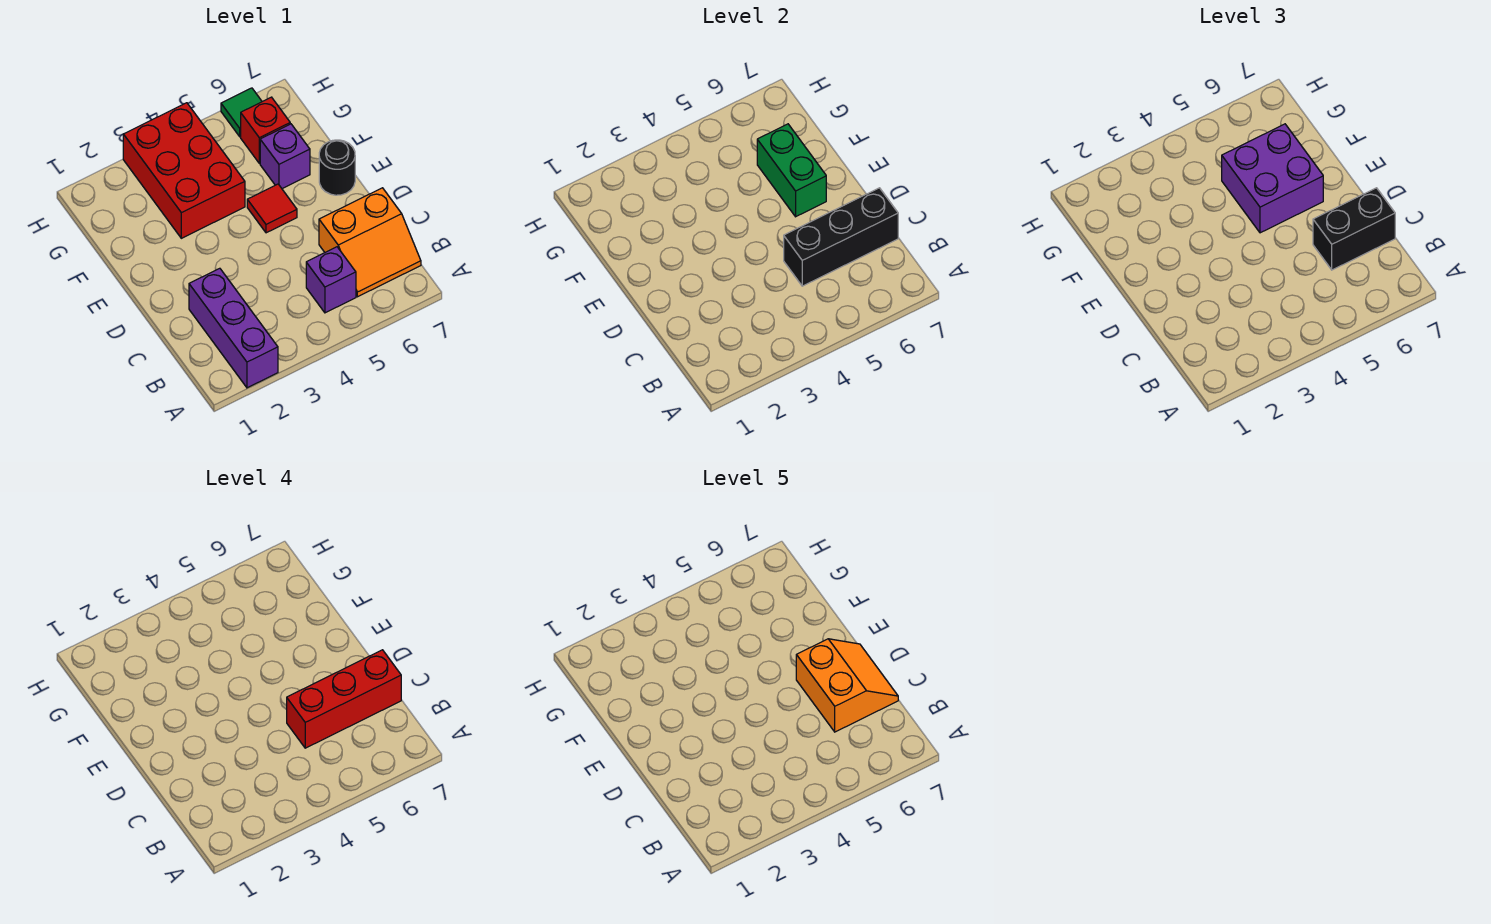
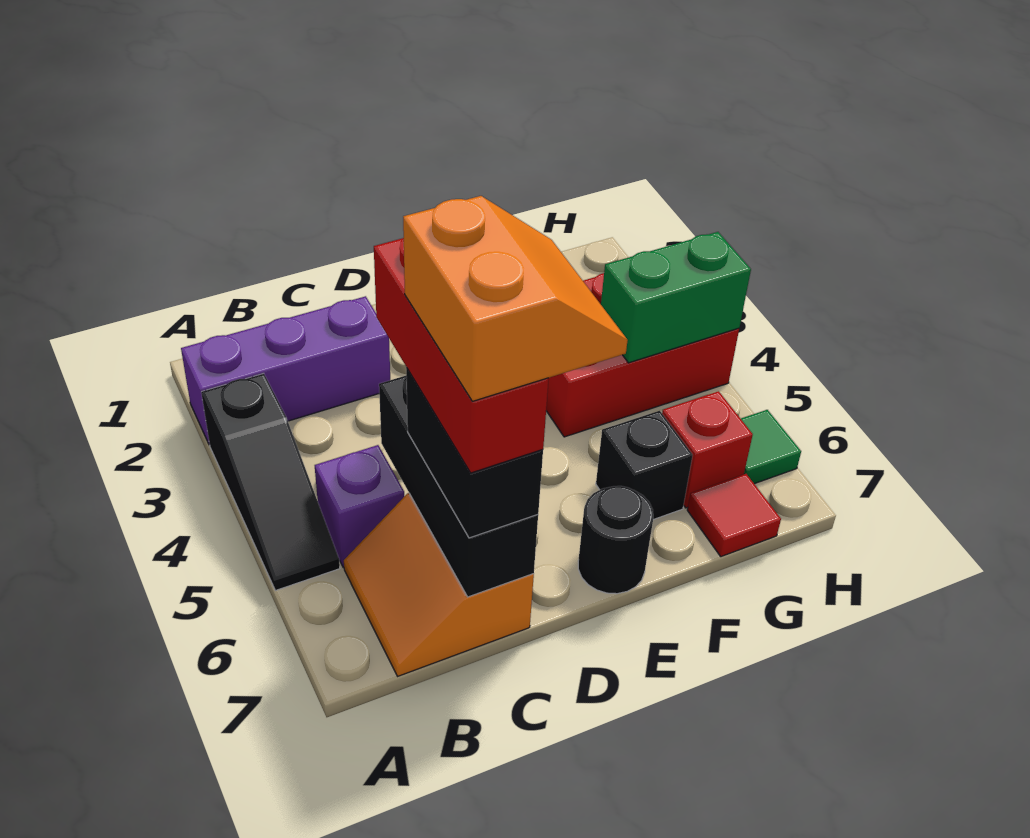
none -> black 1x3 slope [201,374,340,591]
orange 2x2 slope [796,639,898,732] -> orange 2x2 slope turned to [403,196,628,401]
red 1x1 tile [247,184,297,233] -> red 1x1 tile moved to [687,474,781,557]
purple 2x2 brick [1222,124,1323,233] -> none
green 1x2 brick [757,124,826,217] -> green 1x2 brick moved to [601,232,751,363]
purple 1x1 brick [260,124,310,189] -> black 1x1 brick [596,411,693,520]

